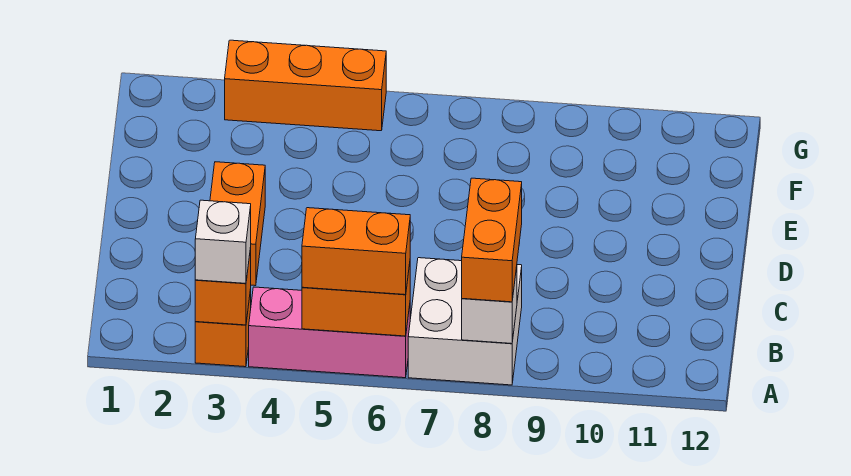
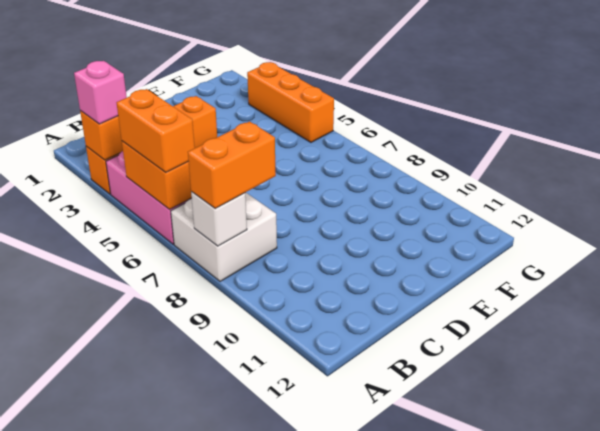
white 1x1 brick [195,200,251,283] -> pink 1x1 brick [74,61,127,124]

